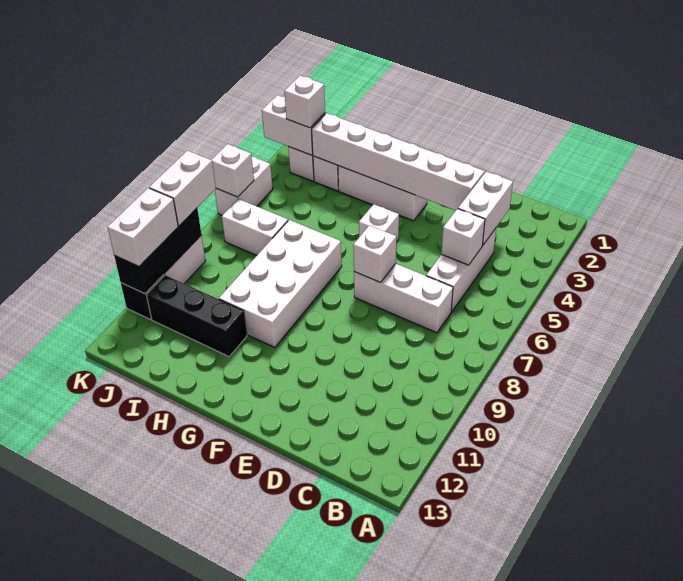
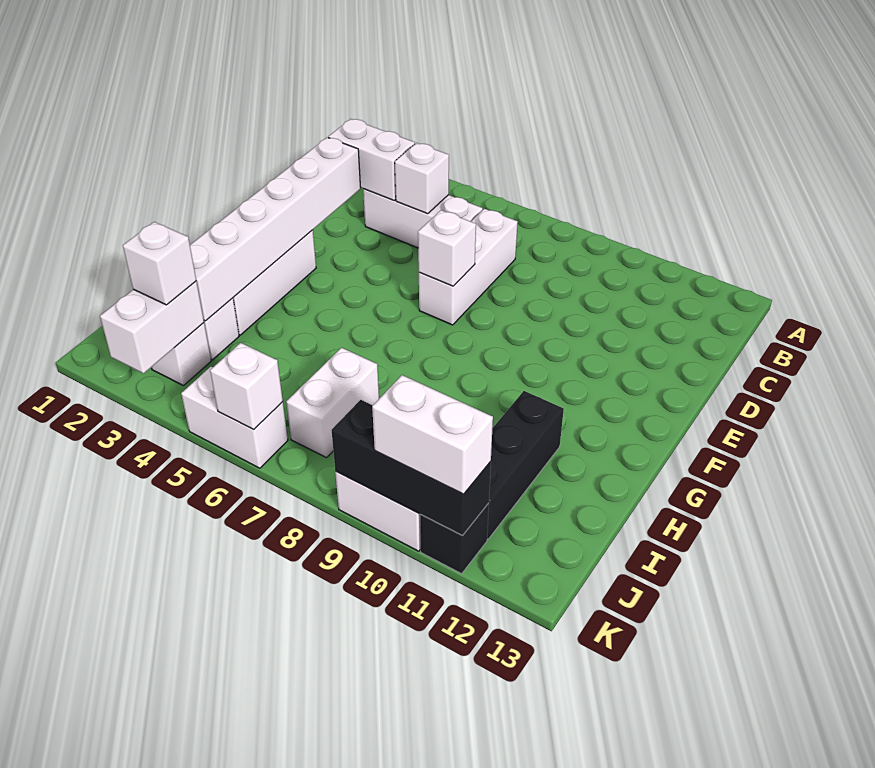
white 1x1 brick [359,204,399,242] -> none
white 2x4 brick [219,220,342,347] -> none
white 1x2 brick [149,150,216,226] -> none

